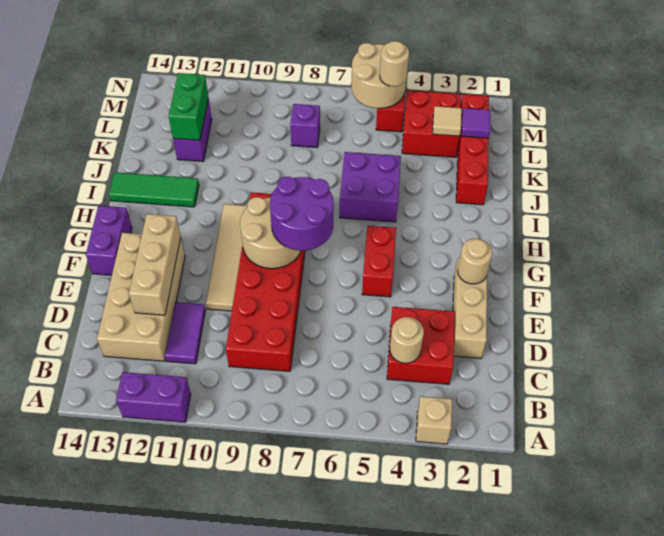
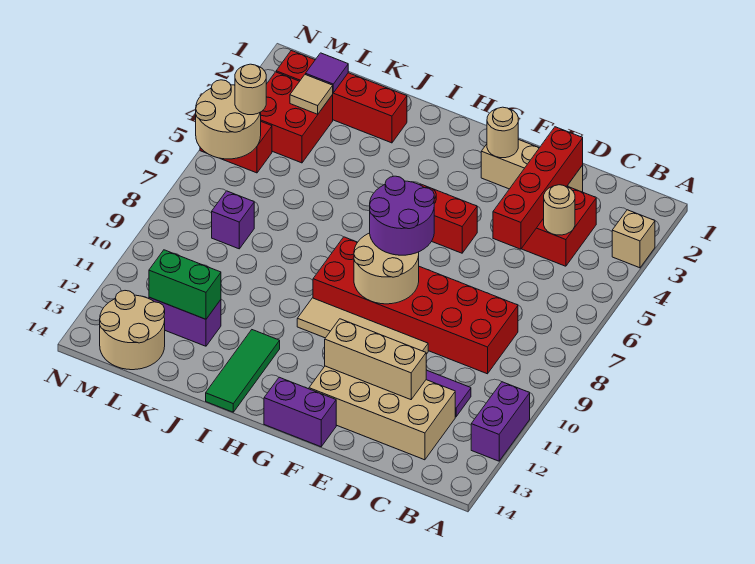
none -> red 1x4 brick [493,127,583,249]
purple 2x2 brick [340,152,401,222] -> none
none -> tan 2x2 round brick [100,291,165,370]

